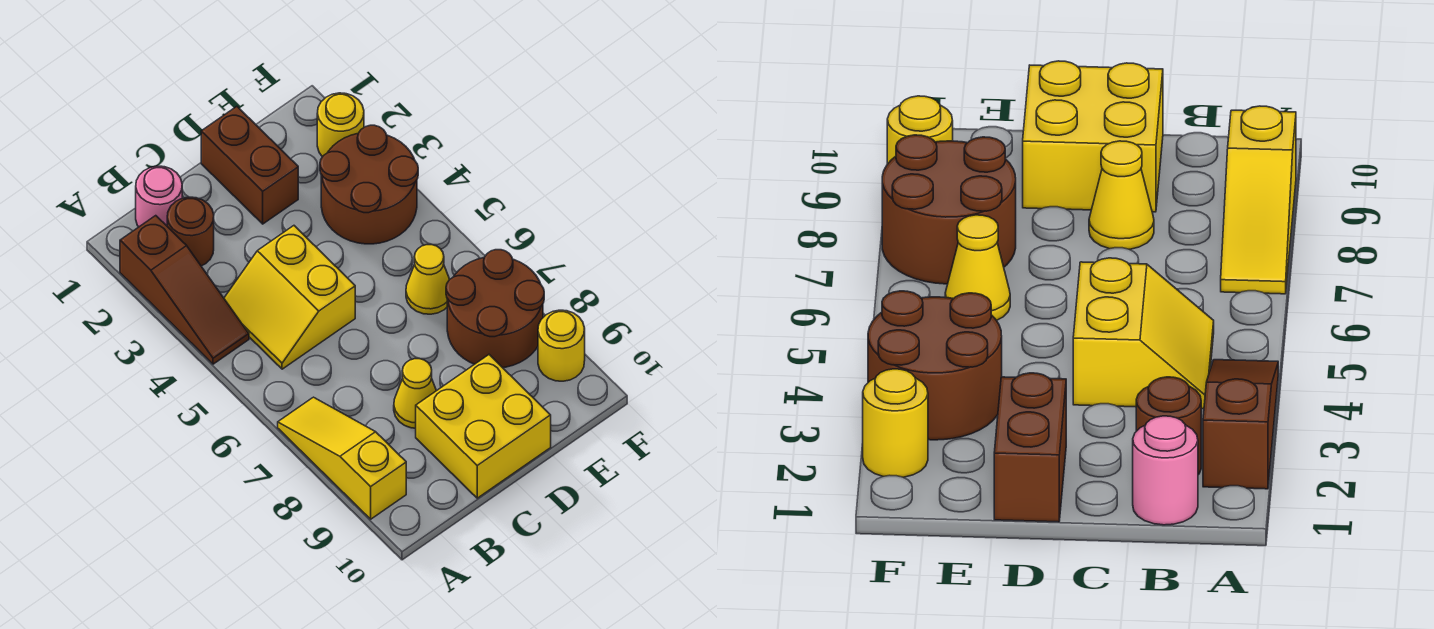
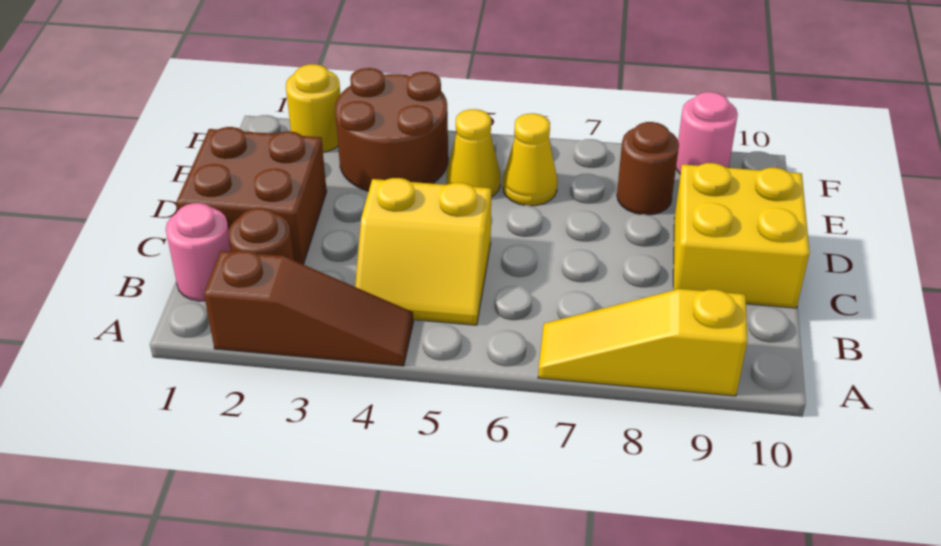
yellow 1x1 cone [394,359,436,428] -> yellow 1x1 cone moved to [446,109,500,197]
brown 1x2 brick [201,106,298,224] -> brown 2x2 brick [176,127,327,265]
brown 2x2 round brick [446,250,544,368] -> brown 1x1 round brick [617,122,679,215]
yellow 1x1 round brick [538,310,585,381] -> pink 1x1 round brick [676,92,738,174]

